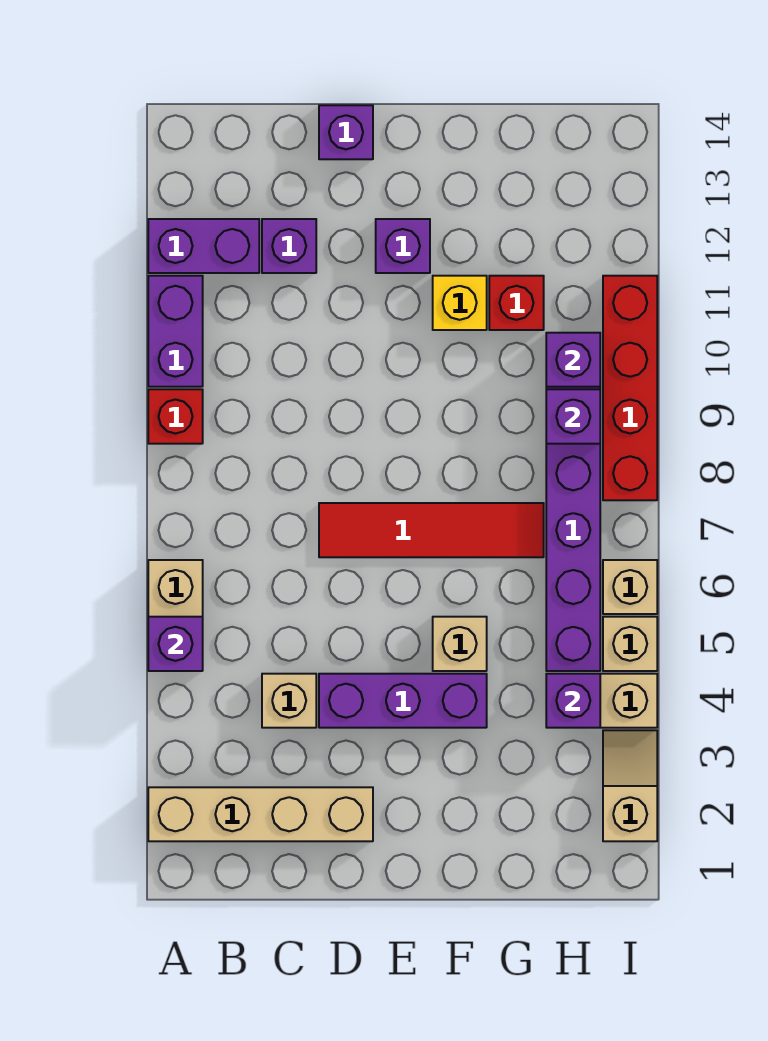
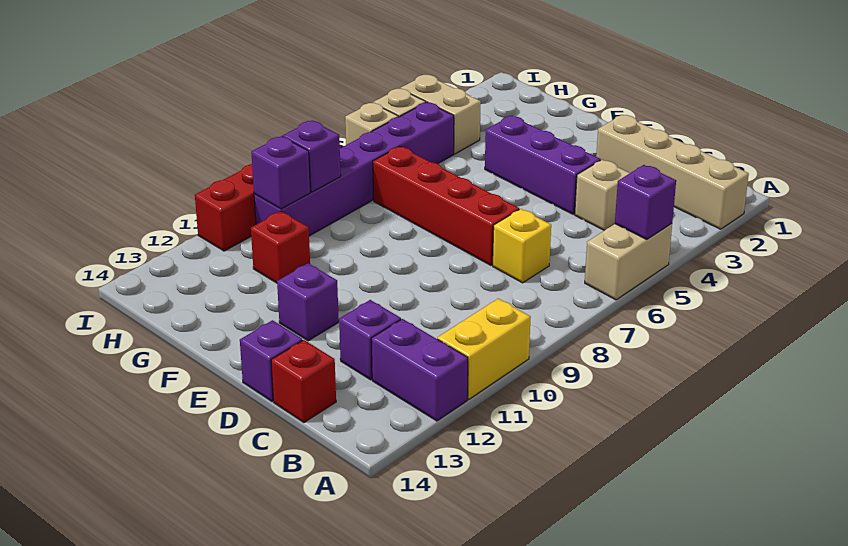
red 1x1 brick [148,389,203,444] -> red 1x1 brick moved to [271,340,336,422]
purple 1x2 brick [148,276,203,387] -> yellow 1x2 brick [437,299,531,399]
red 1x4 tile [319,503,544,557] -> red 1x4 brick [373,146,519,265]
tan 1x1 brick [433,617,487,671] -> none
yellow 1x1 brick [433,276,487,330] -> yellow 1x1 brick moved to [493,209,551,283]
purple 1x1 brick [546,674,600,728] -> none
tan 1x2 slope [603,730,657,841] -> none

